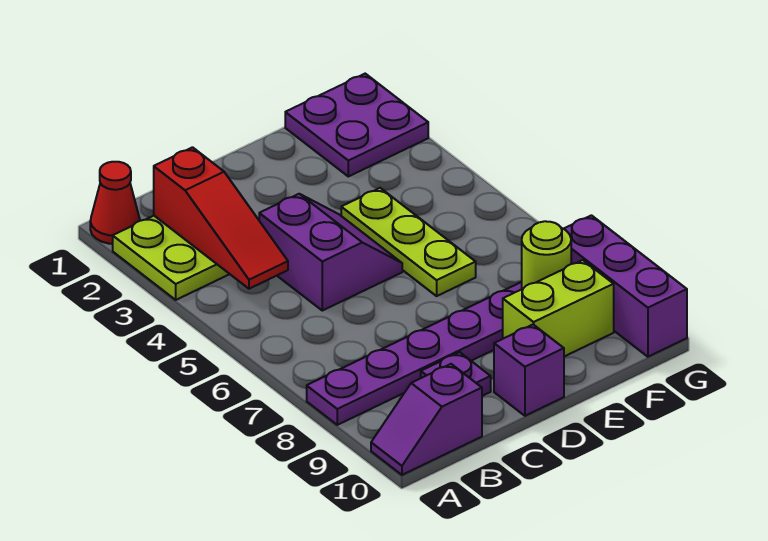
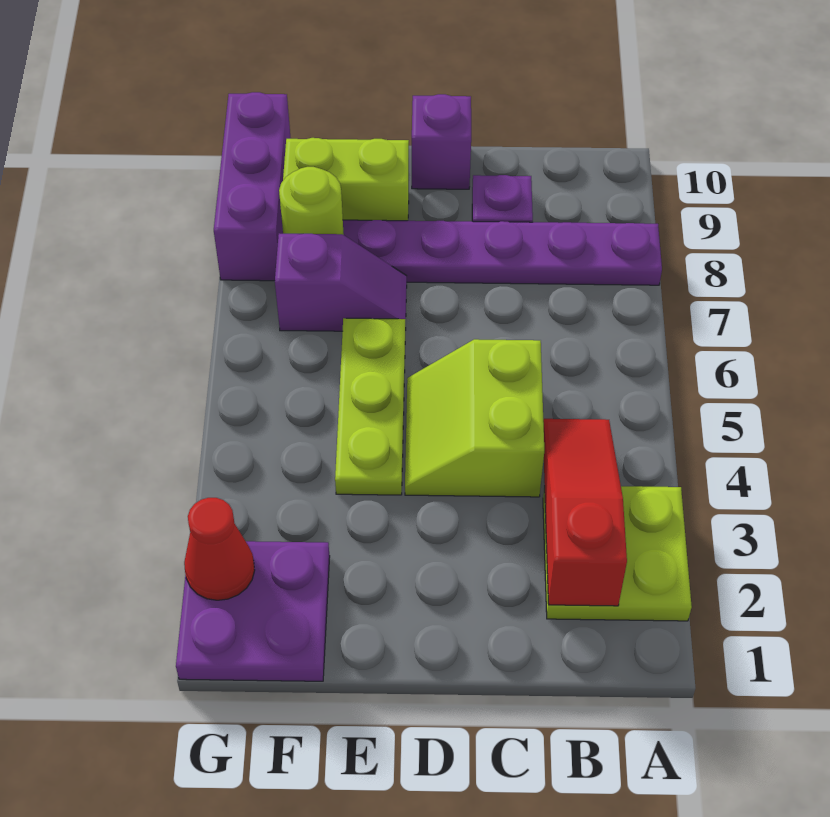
red 1x1 cone [90,162,140,244] -> red 1x1 cone moved to [184,498,255,600]
purple 1x2 slope [371,364,482,475] -> purple 1x2 slope moved to [275,233,407,331]
purple 2x2 slope [259,194,402,311] -> lime 2x2 slope [405,339,544,497]

